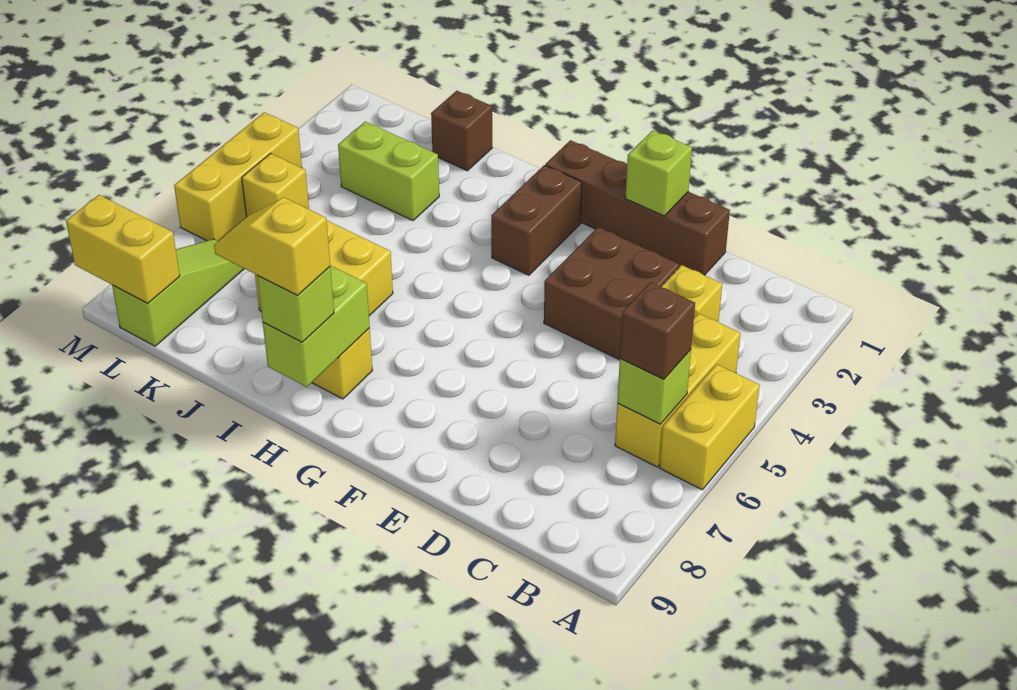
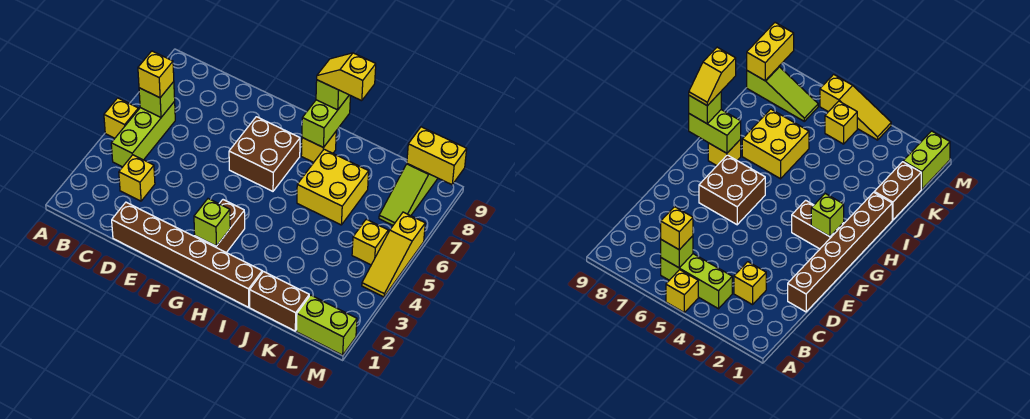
yellow 1x2 brick [659,364,760,490] -> yellow 1x1 brick [104,98,139,138]
yellow 1x3 brick [615,313,741,467] -> lime 1x3 brick [111,102,175,167]
brown 1x1 brick [620,282,695,380] -> yellow 1x1 brick [138,51,174,98]
brown 1x4 brick [545,140,730,275] -> brown 1x6 brick [112,202,262,307]
brown 2x2 brick [544,227,679,360] -> brown 2x2 brick moved to [229,117,300,191]
lime 1x1 brick [625,130,692,216] -> lime 1x1 brick moved to [194,199,230,246]
yellow 1x2 slope [214,198,330,295] -> yellow 1x2 slope turned to [317,53,376,101]
brown 1x1 brick [431,91,492,171] -> brown 1x2 brick [250,272,309,331]
lime 1x2 brick [338,122,439,220] -> lime 1x2 brick moved to [296,295,357,355]
yellow 1x3 brick [174,112,302,241] -> yellow 1x3 slope [362,212,425,297]

